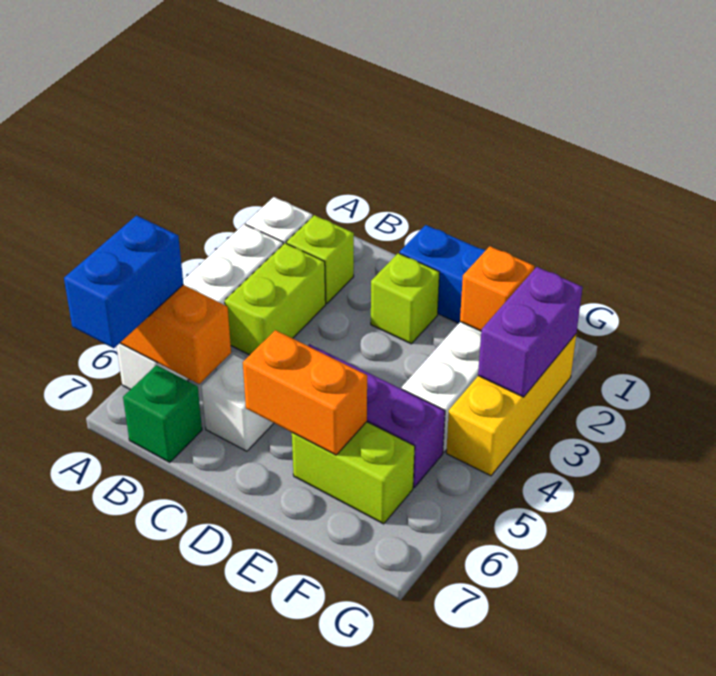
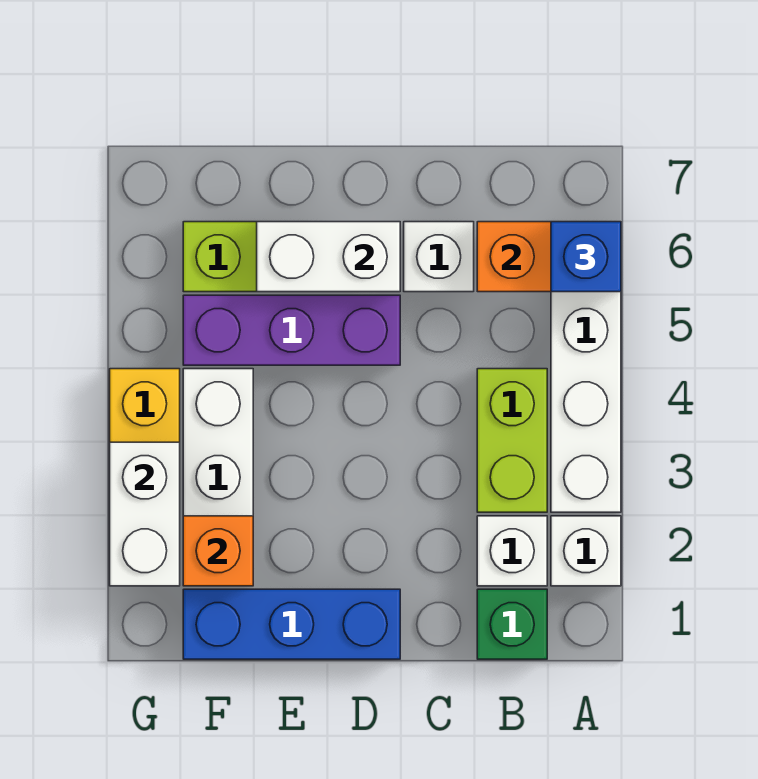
blue 1x2 brick [64,216,183,348] -> blue 1x1 brick [551,222,621,292]
lime 1x1 brick [286,215,354,304] -> white 1x1 brick [477,516,547,586]
green 1x1 brick [123,365,202,462] -> green 1x1 brick moved to [477,589,547,659]
lime 1x1 brick [371,253,440,344] -> none
orange 1x2 brick [243,330,367,455] -> white 1x2 brick [257,222,400,292]
purple 1x2 brick [478,267,583,397] -> white 1x2 brick [110,442,180,586]

